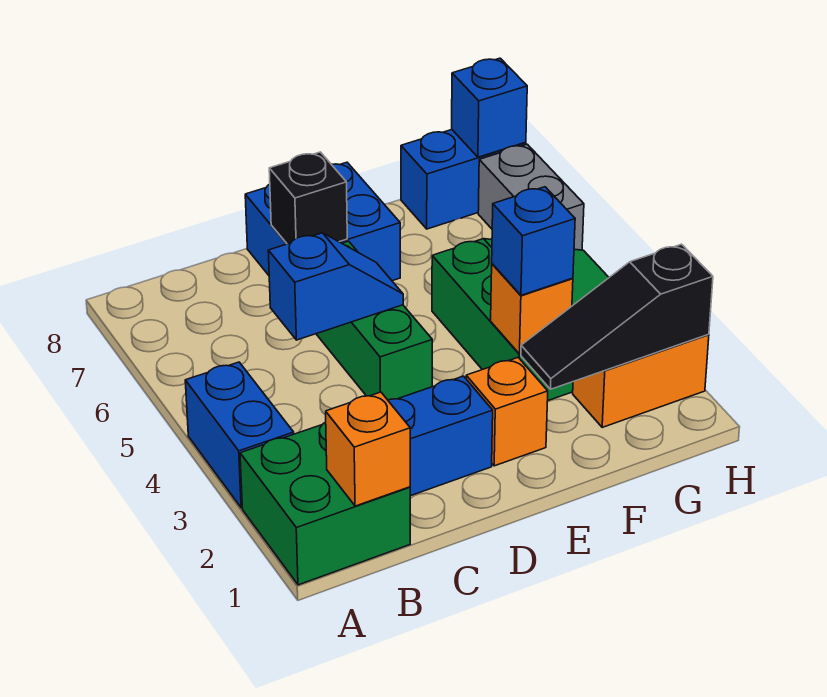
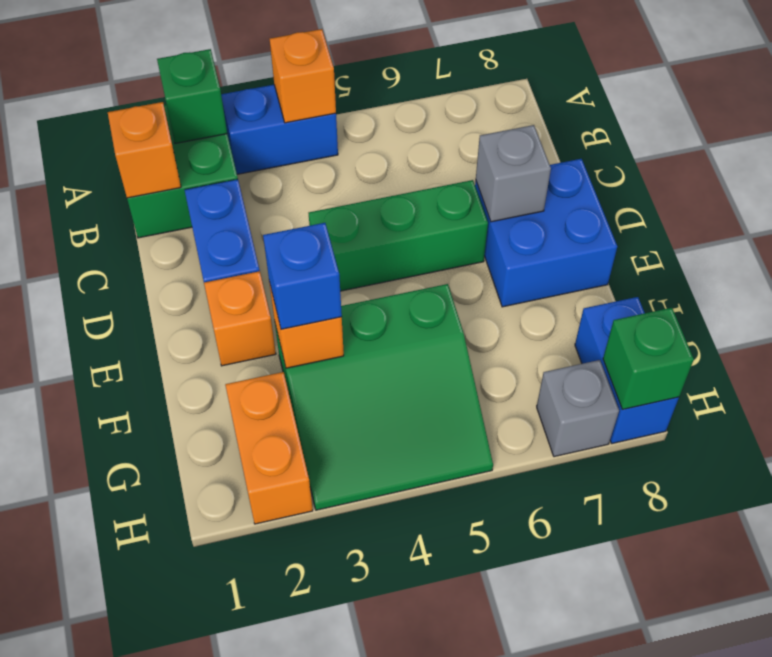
none -> green 1x1 brick [157,49,227,143]
none -> orange 1x1 brick [270,29,336,123]
blue 1x2 slope [268,233,403,340] -> none
black 1x1 brick [269,152,347,244] -> grey 1x1 brick [476,125,551,222]
black 1x3 slope [521,244,713,389] -> none
grey 1x2 brick [478,144,584,250] -> grey 1x1 brick [537,360,619,457]
blue 1x1 brick [452,58,527,157] -> green 1x1 brick [603,308,694,409]

